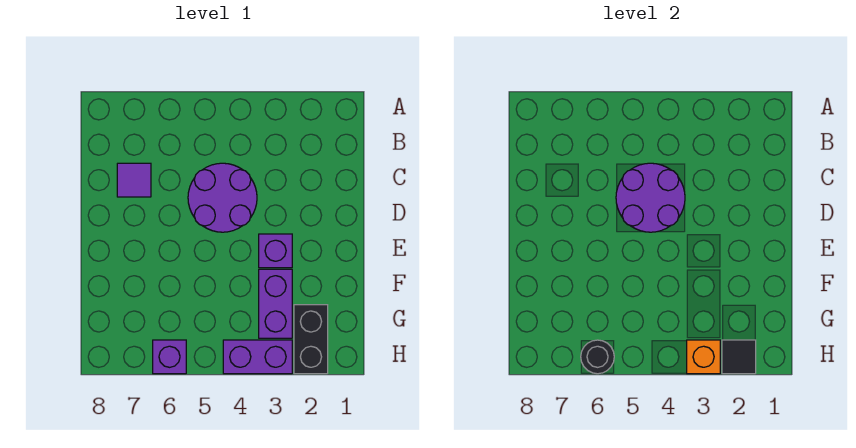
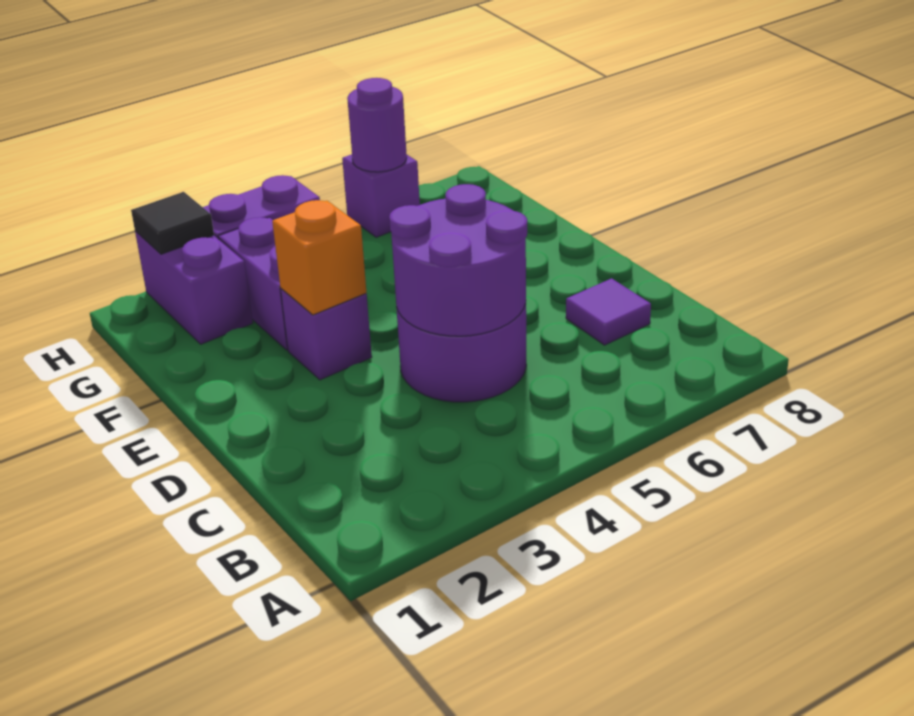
black 1x2 brick [294,305,328,374] -> purple 1x2 brick [135,231,253,344]
orange 1x1 brick [687,340,720,374] -> orange 1x1 brick moved to [272,200,367,315]
black 1x1 round brick [581,340,614,374] -> purple 1x1 round brick [347,78,407,172]

